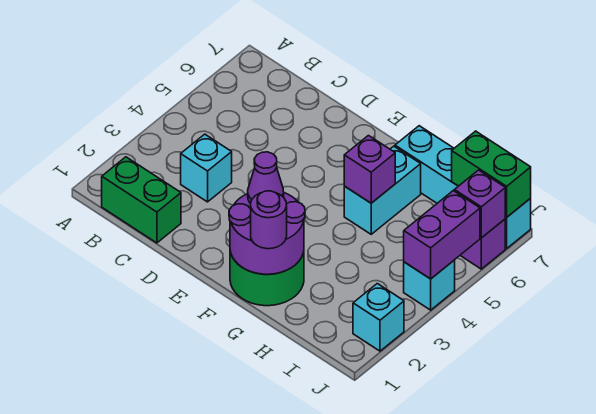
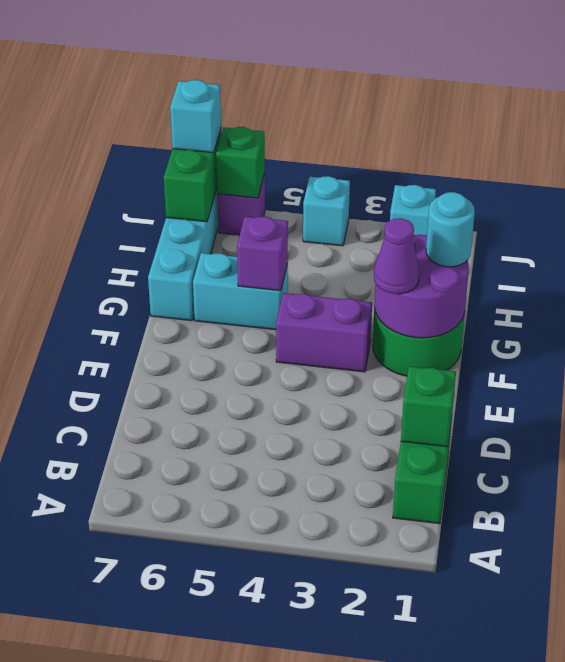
none -> green 1x1 brick [401,366,456,447]
cyan 1x1 brick [181,134,232,202] -> cyan 1x1 brick moved to [170,80,221,153]
purple 1x1 round brick [251,191,287,249] -> cyan 1x1 round brick [426,192,475,267]
purple 1x2 brick [404,191,480,279] -> purple 1x2 brick moved to [276,293,372,372]
purple 1x1 brick [454,170,505,238] -> green 1x1 brick [216,127,265,198]

